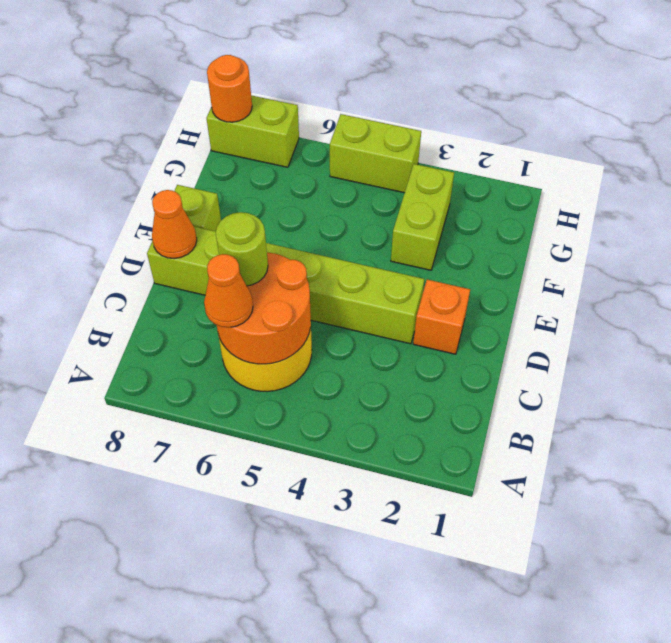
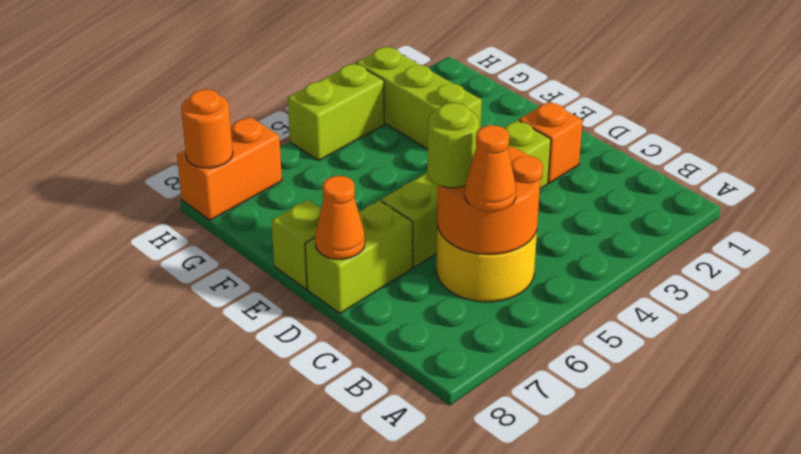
lime 1x2 brick [391,164,454,270] -> lime 1x3 brick [356,46,482,149]
lime 1x2 brick [207,95,299,167] -> orange 1x2 brick [177,117,282,220]

